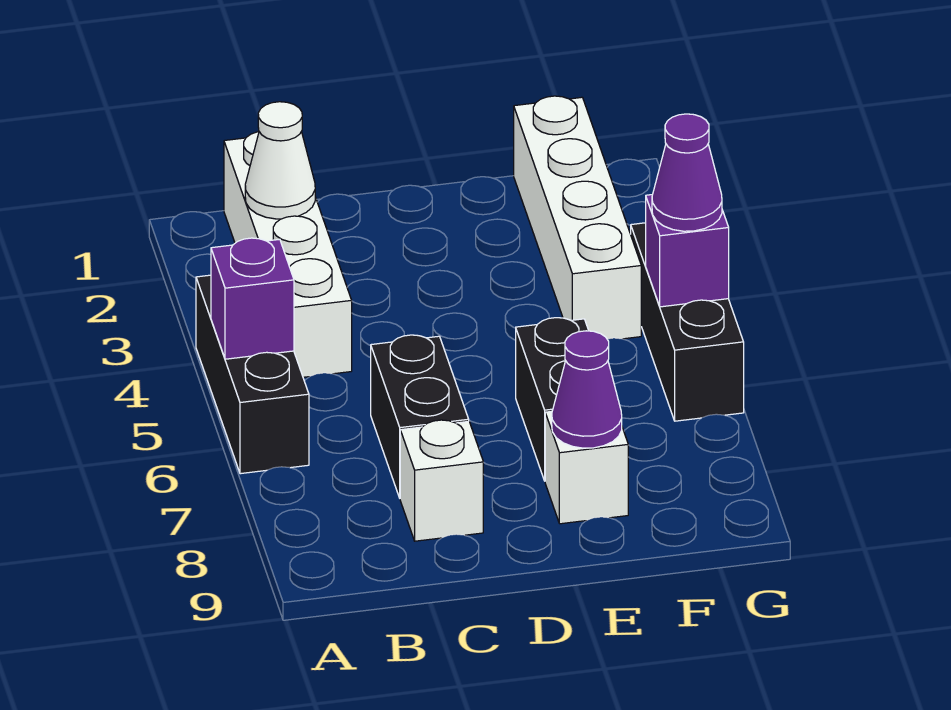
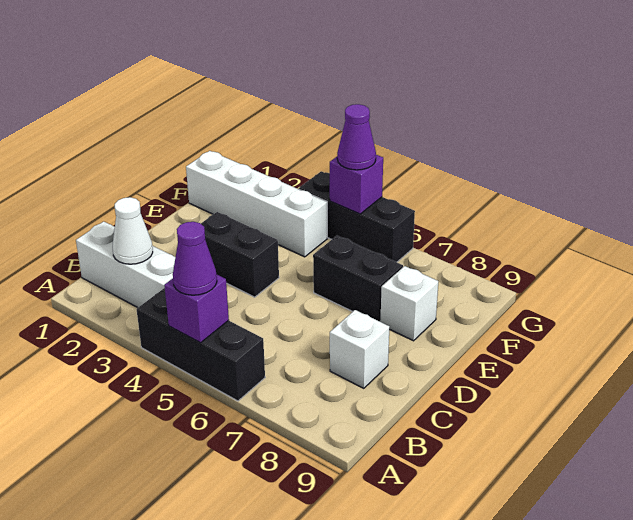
black 1x2 brick [371,335,469,498] -> black 1x2 brick moved to [201,212,279,297]
purple 1x1 cone [552,331,622,448] -> purple 1x1 cone moved to [173,222,217,295]

